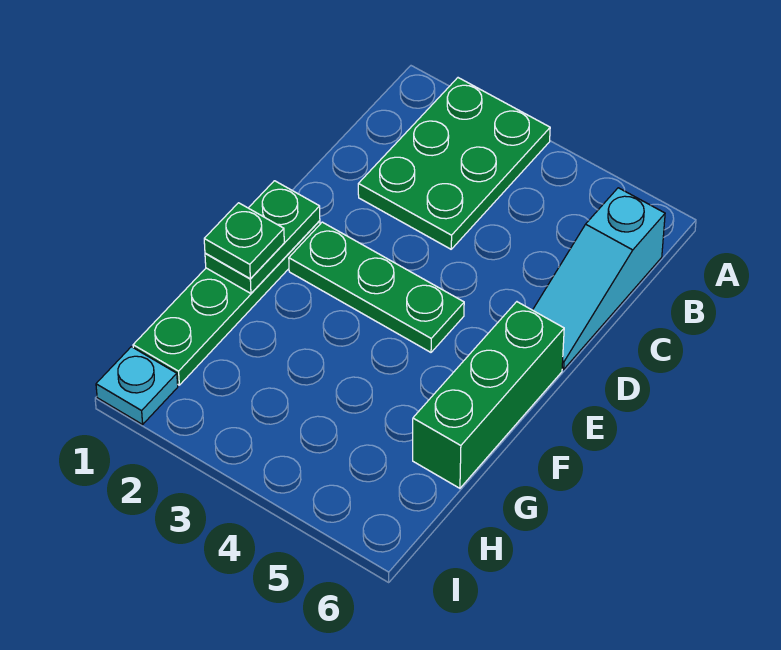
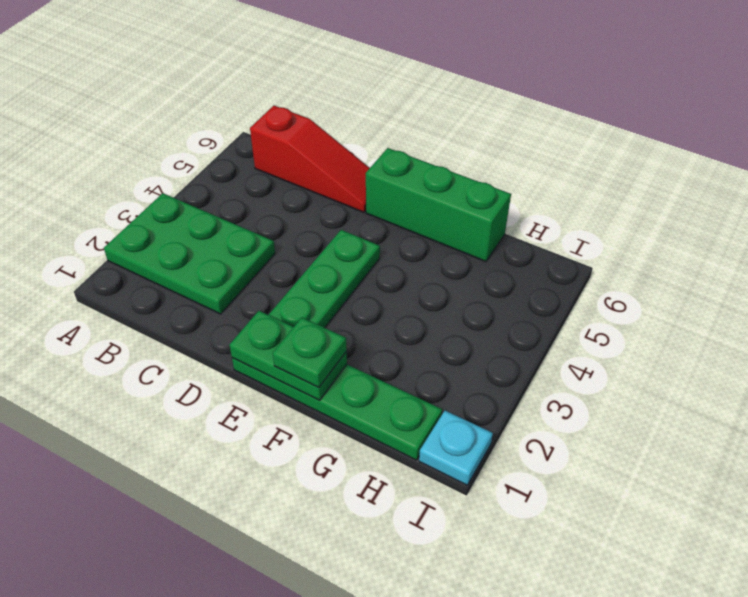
cyan 1x3 slope [533,188,665,369] -> red 1x3 slope [250,106,370,212]

